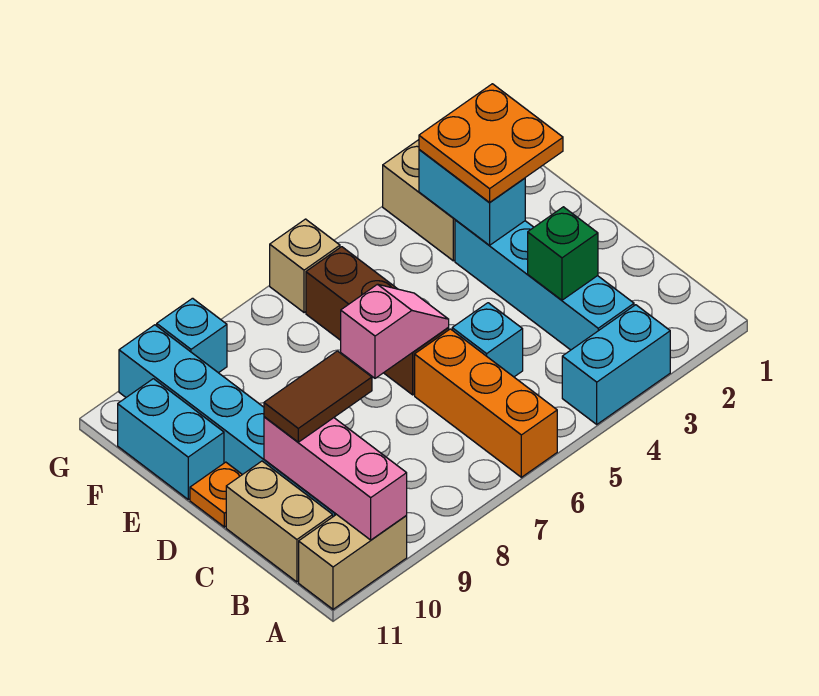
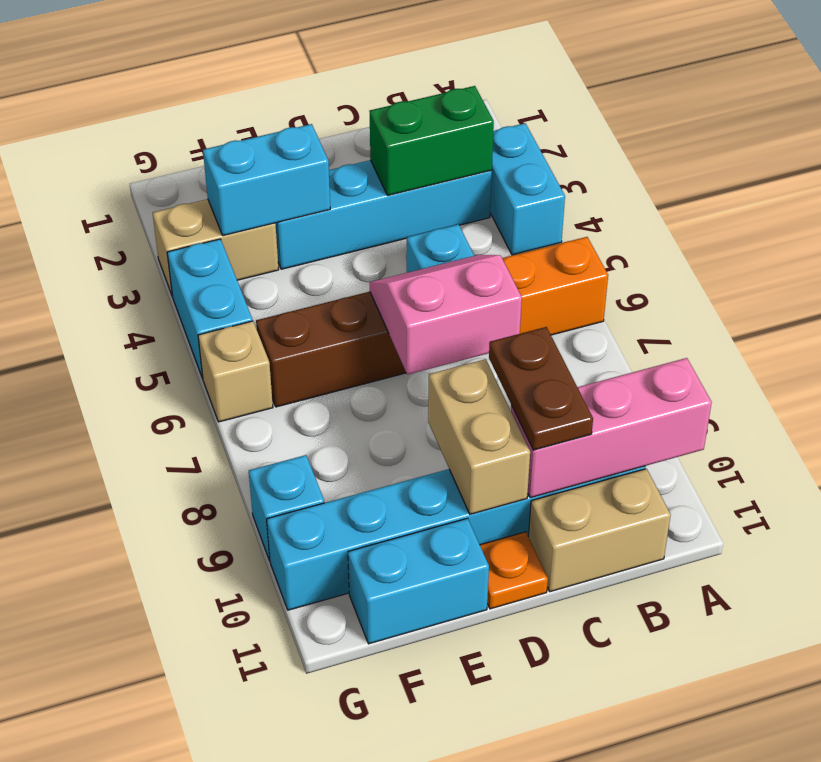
tan 1x2 brick [299,514,407,609] -> tan 1x2 brick moved to [428,359,530,514]
green 1x1 brick [528,207,598,300] -> green 1x2 brick [369,86,494,195]
brown 1x2 tile [264,351,372,442] -> brown 1x2 plate [489,327,593,450]
pink 1x2 slope [341,284,449,378] -> pink 2x2 slope [370,255,522,375]
orange 2x2 plate [419,84,563,202] -> none
none -> cyan 1x2 brick [167,239,252,379]

